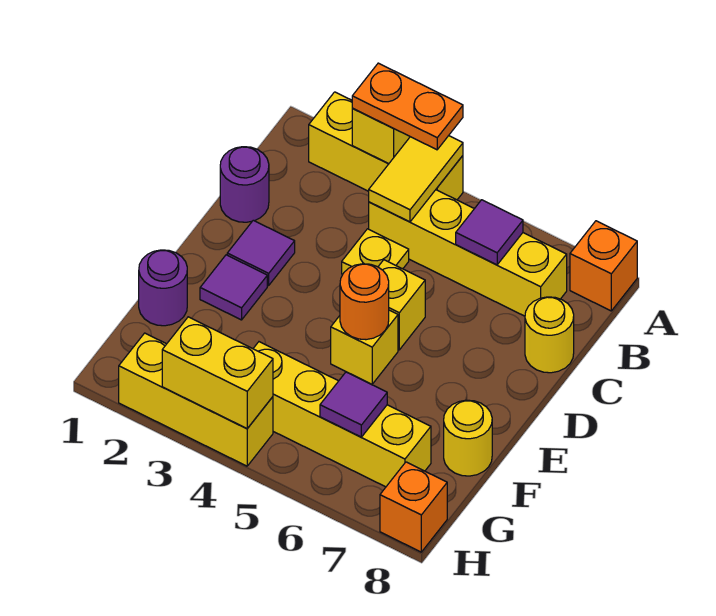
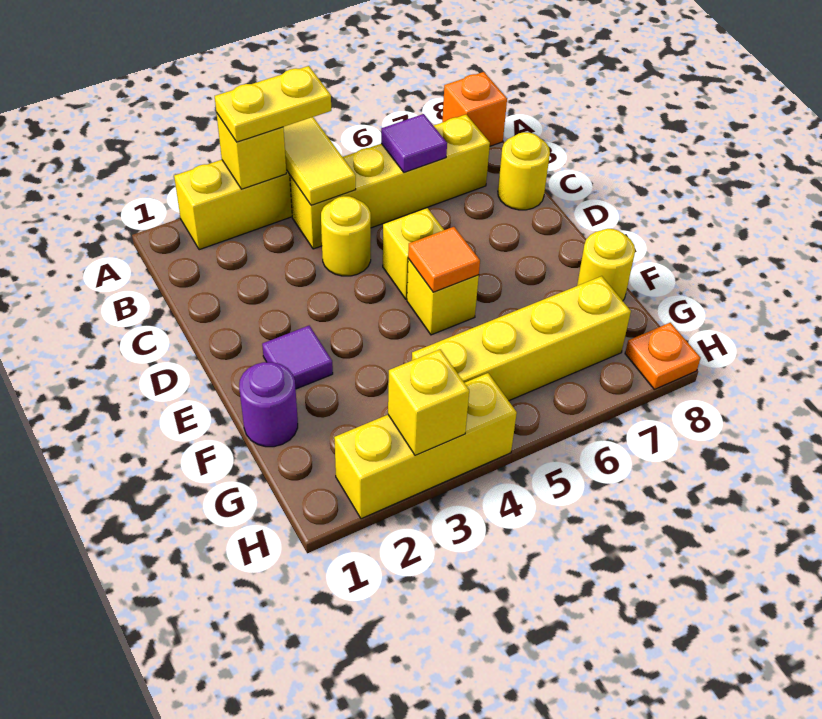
orange 1x2 plate [352,63,463,150] -> yellow 1x2 plate [215,66,331,142]
purple 1x1 round brick [220,147,269,222] -> none
yellow 1x1 plate [342,229,409,274] -> yellow 1x1 round brick [321,196,371,276]
purple 1x1 tile [227,220,295,285] -> none
orange 1x1 round brick [340,264,389,340] -> orange 1x1 tile [408,227,480,292]
purple 1x1 tile [320,372,387,437] -> none
yellow 1x2 brick [162,317,273,429] -> yellow 1x1 brick [388,349,469,456]
orange 1x1 brick [380,462,447,552] -> orange 1x1 plate [625,323,701,389]

